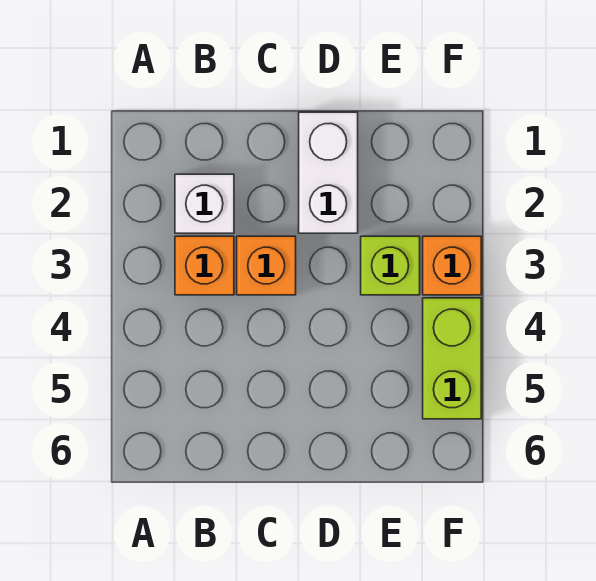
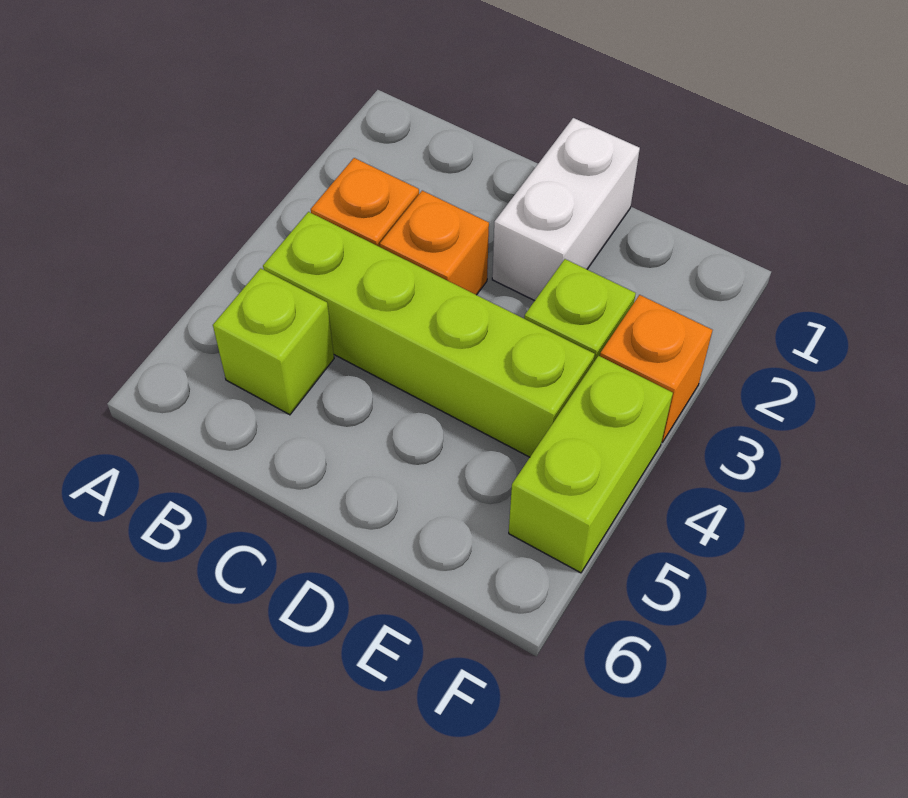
white 1x1 brick [175,174,234,233] -> none
none -> lime 1x4 brick [263,212,595,457]
none -> lime 1x1 brick [213,268,334,415]

